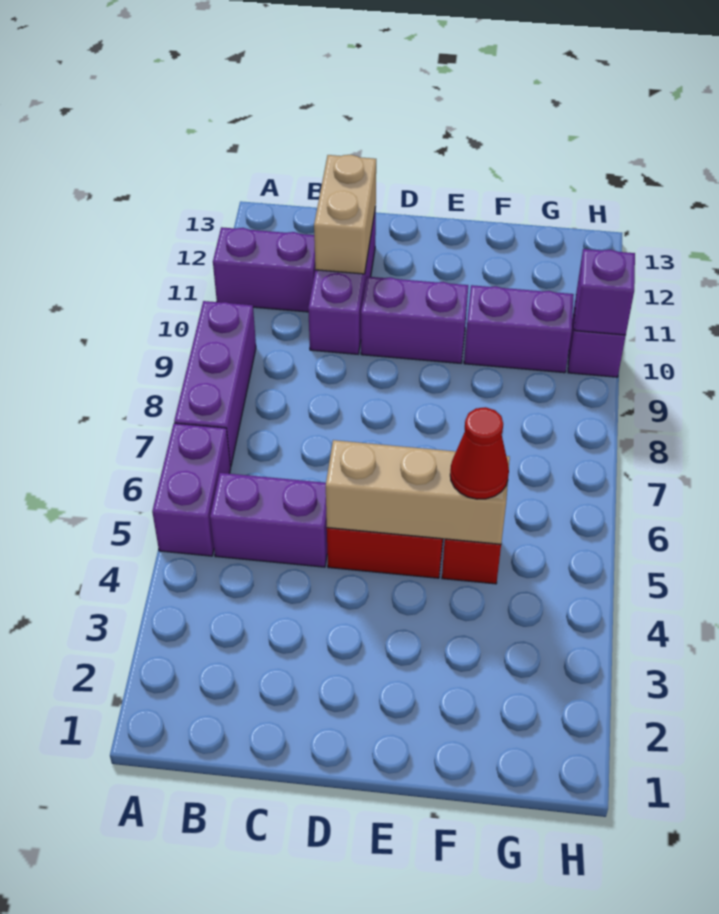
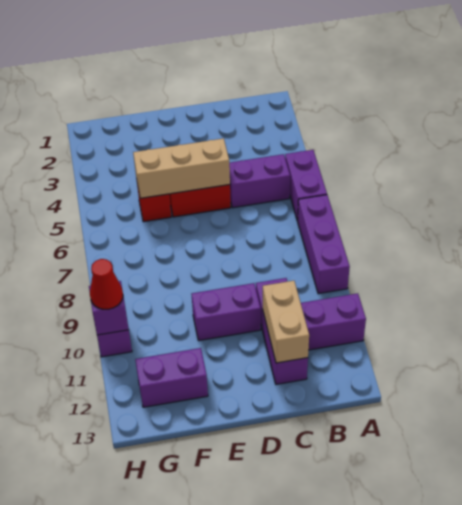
red 1x1 cone [450,407,509,499] -> red 1x1 cone moved to [90,259,123,309]
purple 1x2 brick [464,285,574,373] -> purple 1x2 brick moved to [135,348,208,407]

